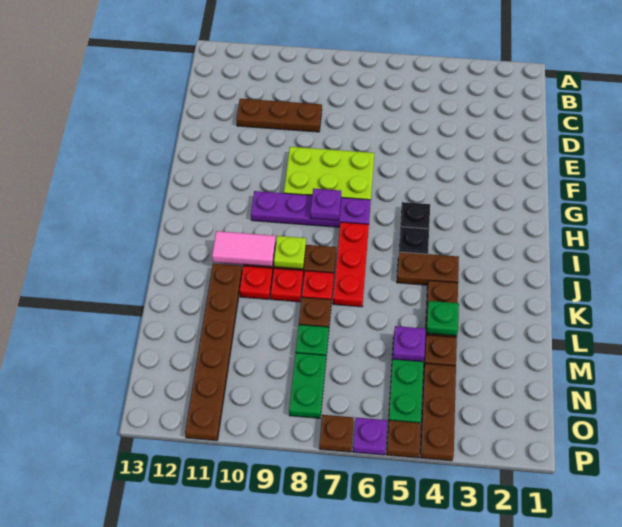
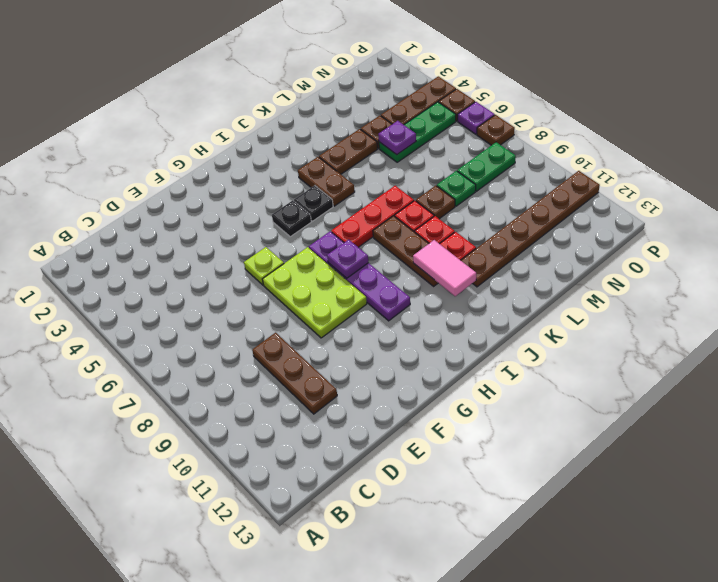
lime 1x1 plate [274,236,306,269] -> lime 1x1 plate moved to [244,247,284,285]
green 1x1 plate [426,301,459,336] -> none

